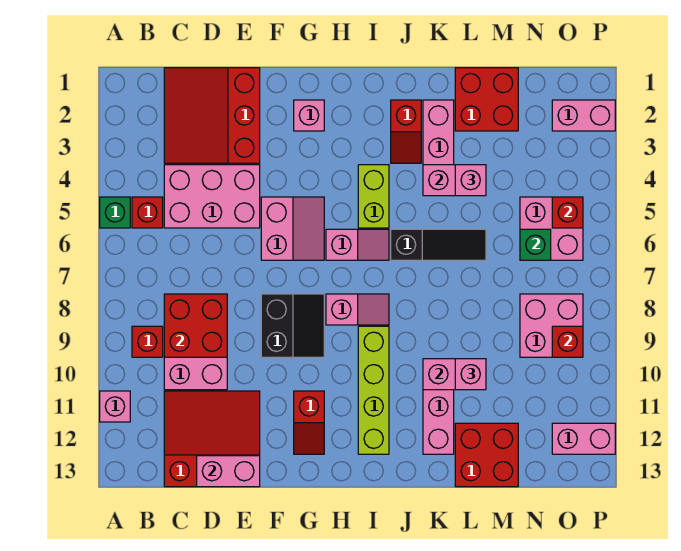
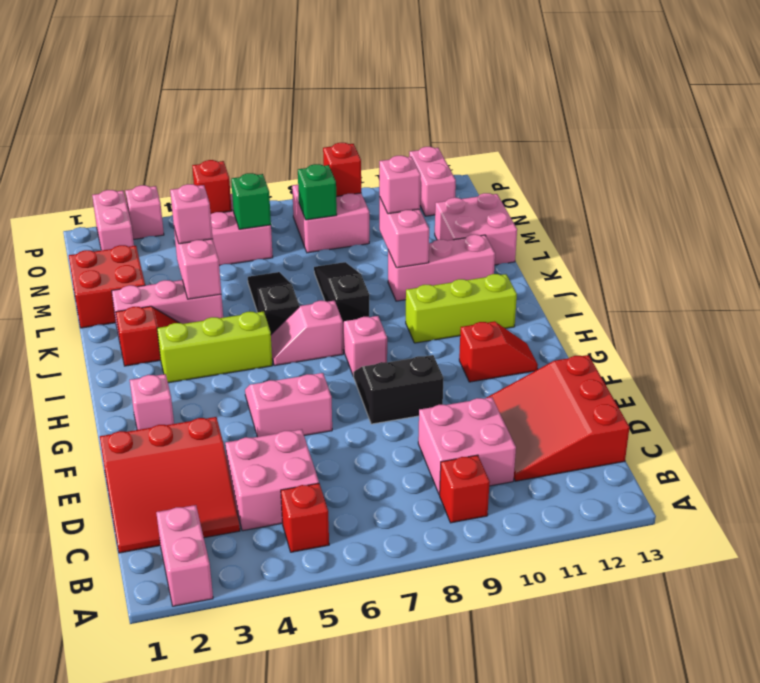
green 1x1 brick [100,197,130,228] -> green 1x1 brick moved to [298,164,337,220]
pink 1x1 brick [100,391,130,422] -> pink 1x1 brick moved to [125,185,164,239]
pink 2x3 brick [164,165,260,228] -> pink 2x2 brick [225,429,319,531]
red 2x2 brick [164,294,227,357] -> none
pink 1x2 brick [197,456,260,487] -> pink 1x2 brick moved to [156,505,213,606]
pink 1x2 slope [326,229,389,260] -> pink 1x2 slope turned to [271,301,343,366]
lime 1x2 brick [358,165,389,228] -> lime 1x3 brick [157,311,273,383]
lime 1x4 brick [358,326,389,454] -> lime 1x3 brick [406,274,517,343]
none -> black 1x3 slope [314,262,369,322]
red 2x2 brick [455,423,518,487] -> pink 2x2 brick [435,193,517,265]

